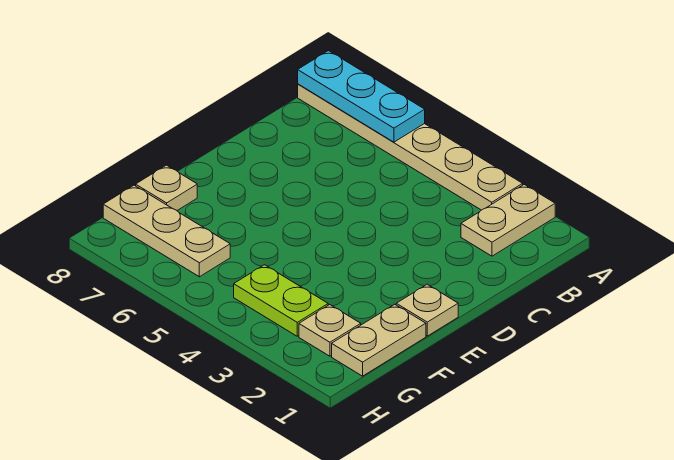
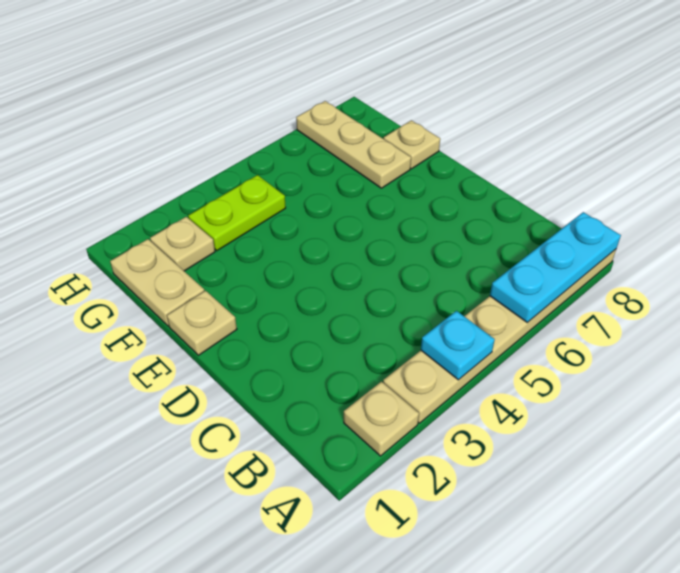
tan 1x2 plate [461,185,555,256] -> tan 1x1 plate [344,382,419,456]
none -> cyan 1x1 plate [421,311,495,380]
tan 1x3 plate [103,185,230,277] -> tan 1x3 plate turned to [296,101,411,188]

